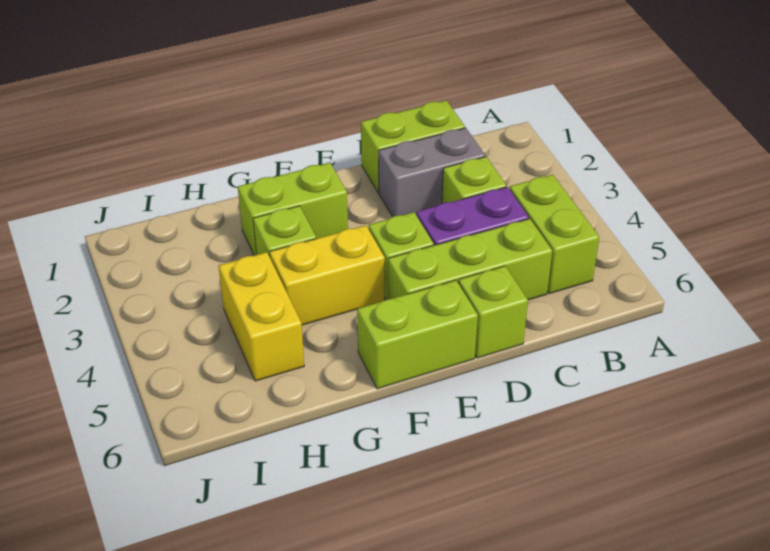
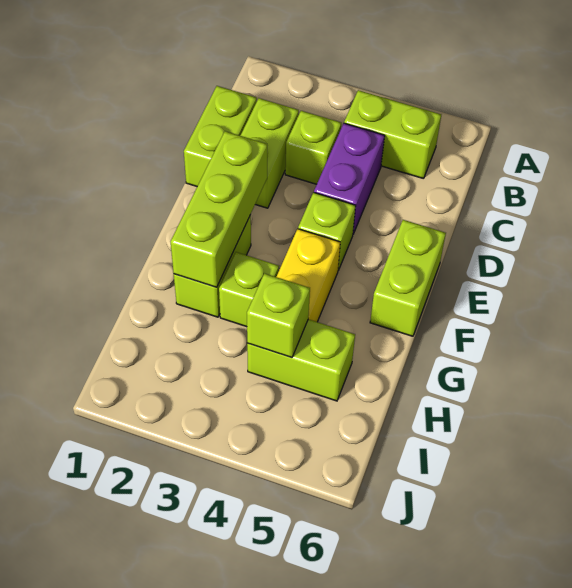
grey 1x2 brick [379,128,485,217] -> lime 1x2 brick [240,98,299,208]
lime 1x3 brick [388,219,552,300] -> lime 1x3 brick moved to [171,131,267,287]
lime 1x1 brick [458,266,528,358] -> lime 1x1 brick moved to [247,273,310,358]
yellow 1x2 brick [219,252,304,381] -> lime 1x2 brick [247,319,355,401]

